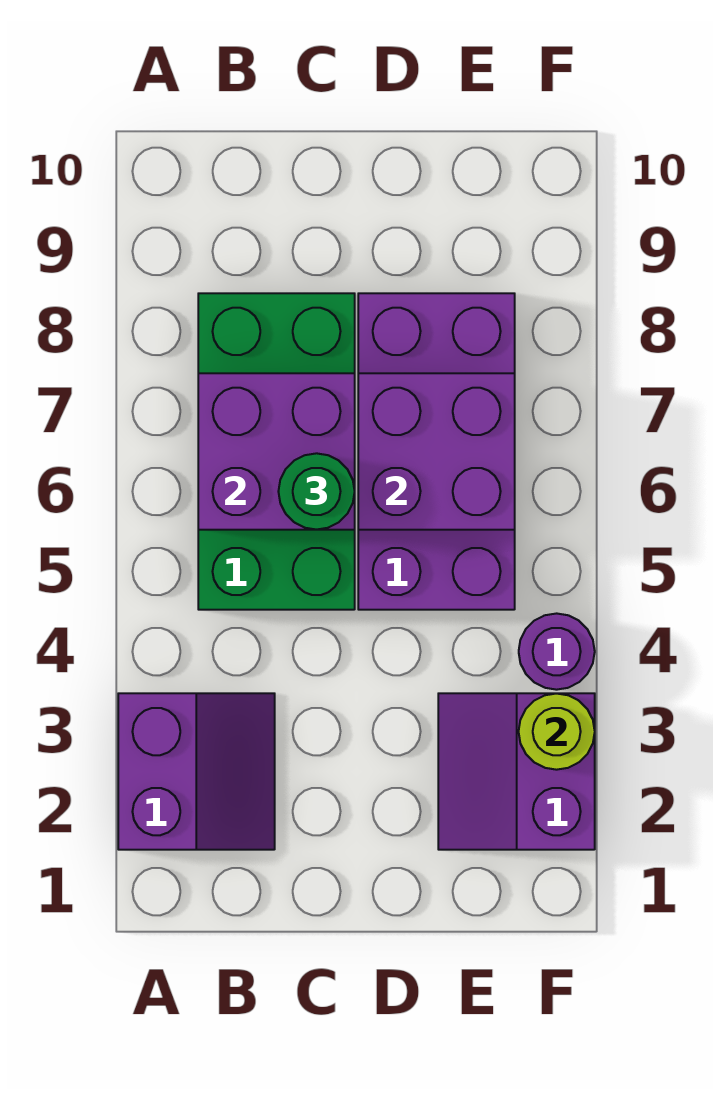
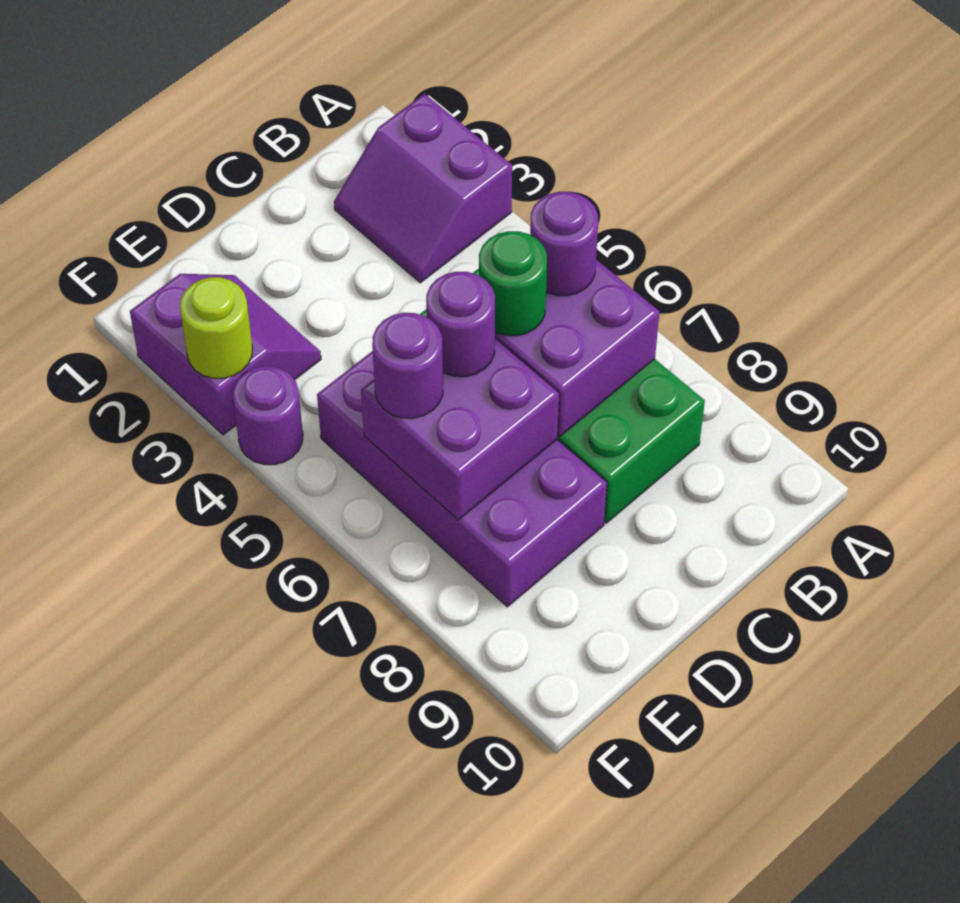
none -> purple 1x1 round brick [530,192,598,296]
none -> purple 1x1 round brick [426,272,495,377]
none -> purple 1x1 round brick [372,313,443,418]

